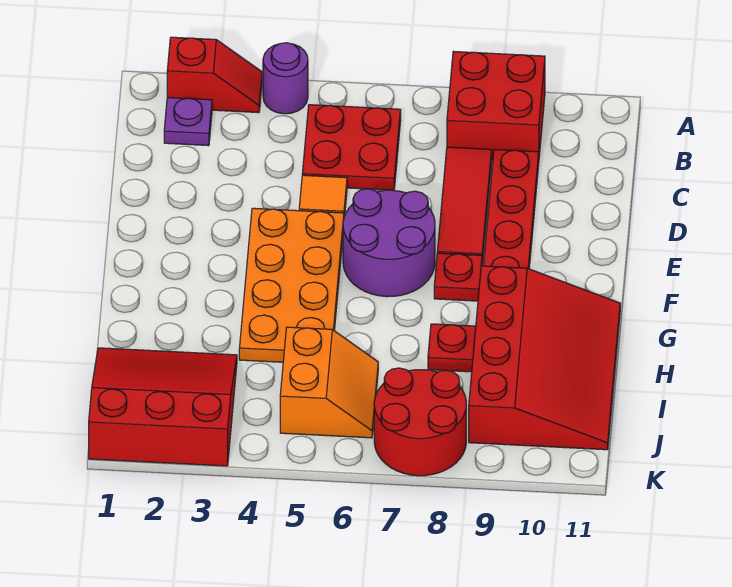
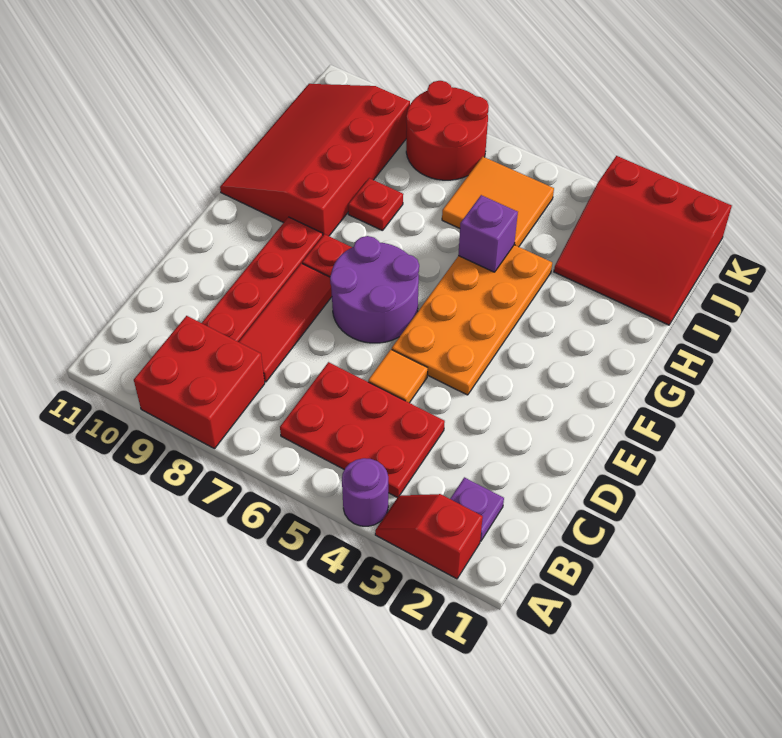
red 2x2 plate [302,105,401,190] -> red 2x3 plate [280,362,445,497]
none -> purple 1x1 brick [458,195,518,272]
orange 2x2 slope [280,327,378,438] -> orange 2x2 tile [442,157,554,247]

